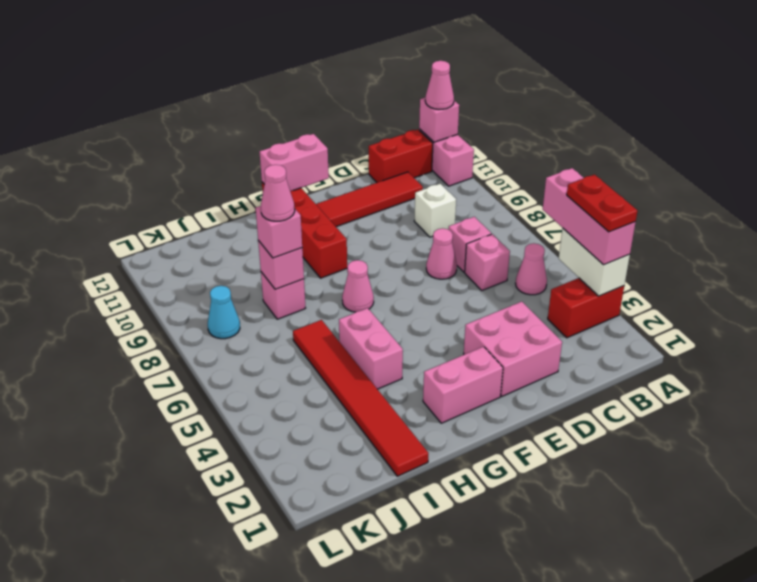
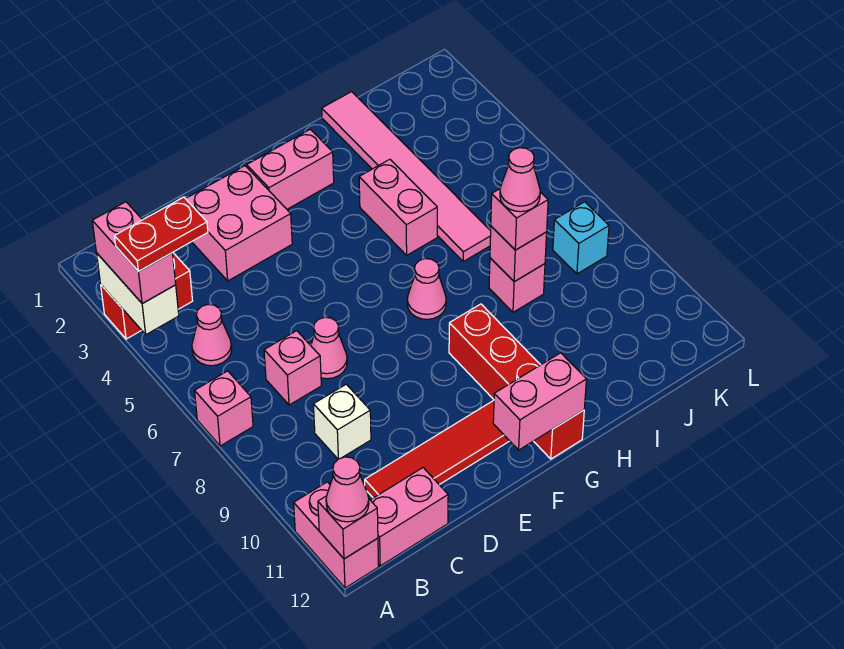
pink 1x3 brick [543,168,636,265] -> pink 1x2 brick [92,202,176,304]
red 1x2 plate [567,175,637,232] -> red 1x2 plate turned to [115,197,208,272]
red 1x2 brick [369,130,433,183] -> pink 1x2 brick [371,468,448,566]
pink 1x1 brick [465,234,510,290] -> pink 1x1 brick moved to [195,371,253,446]
red 1x6 tile [293,320,428,476] -> pink 1x6 tile [322,92,491,261]
cyan 1x1 cone [208,286,240,339] -> cyan 1x1 brick [553,202,609,274]

